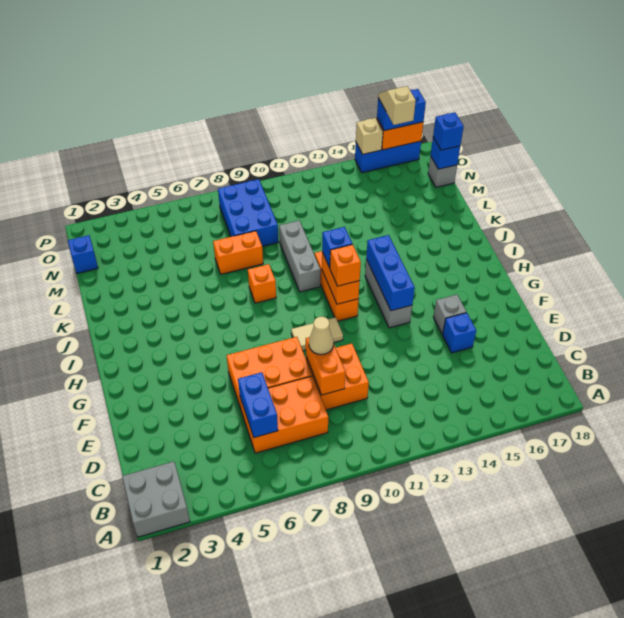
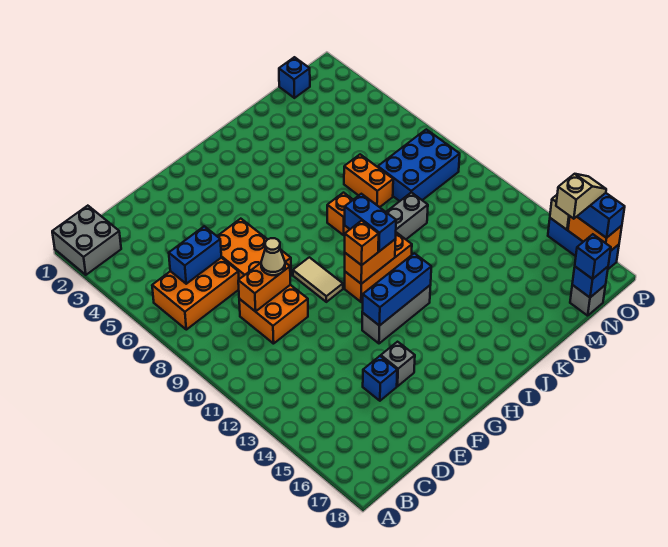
orange 2x3 brick [240,376,328,453] -> orange 2x3 brick turned to [152,258,239,330]
blue 1x1 brick [322,227,352,268] -> blue 1x2 brick [345,194,396,251]

